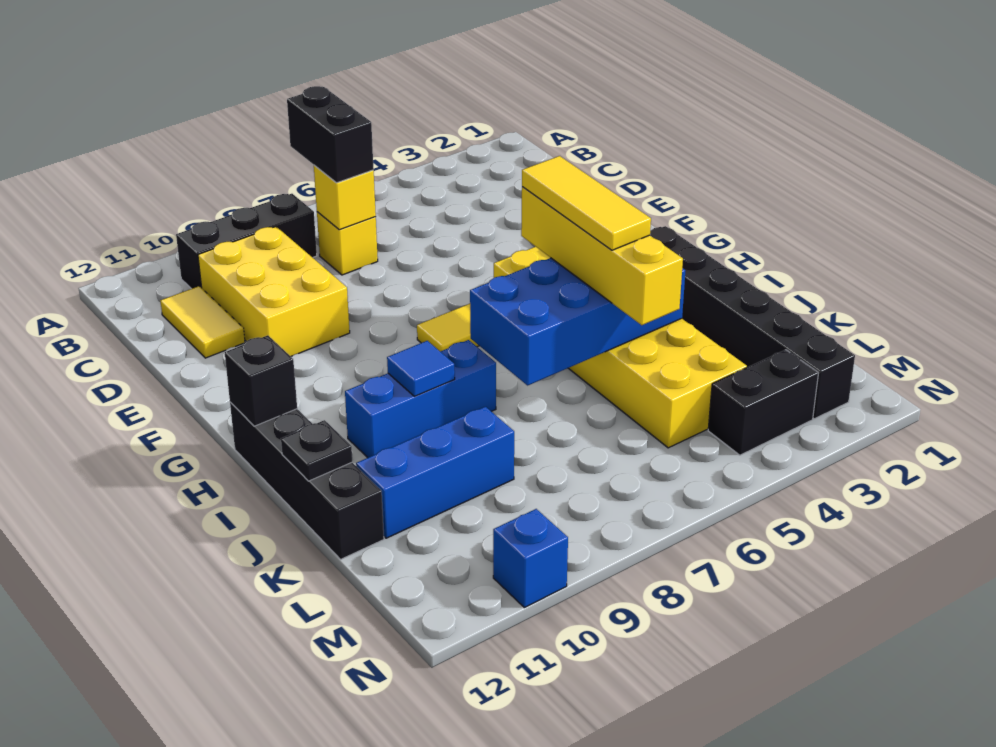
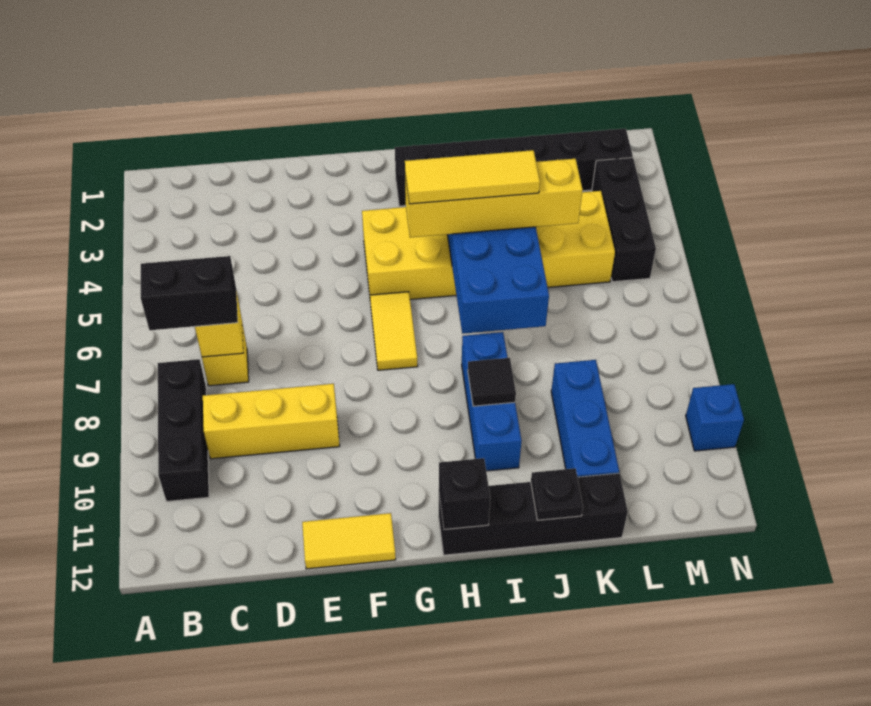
yellow 2x3 brick [198,227,350,357] -> yellow 1x3 brick [203,384,340,459]
yellow 1x2 tile [160,286,245,358] -> yellow 1x2 tile moved to [302,513,396,569]
blue 1x1 tile [387,341,455,396] -> black 1x1 tile [468,358,516,406]
black 1x2 brick [708,350,818,455] -> black 1x3 brick [592,158,656,282]

